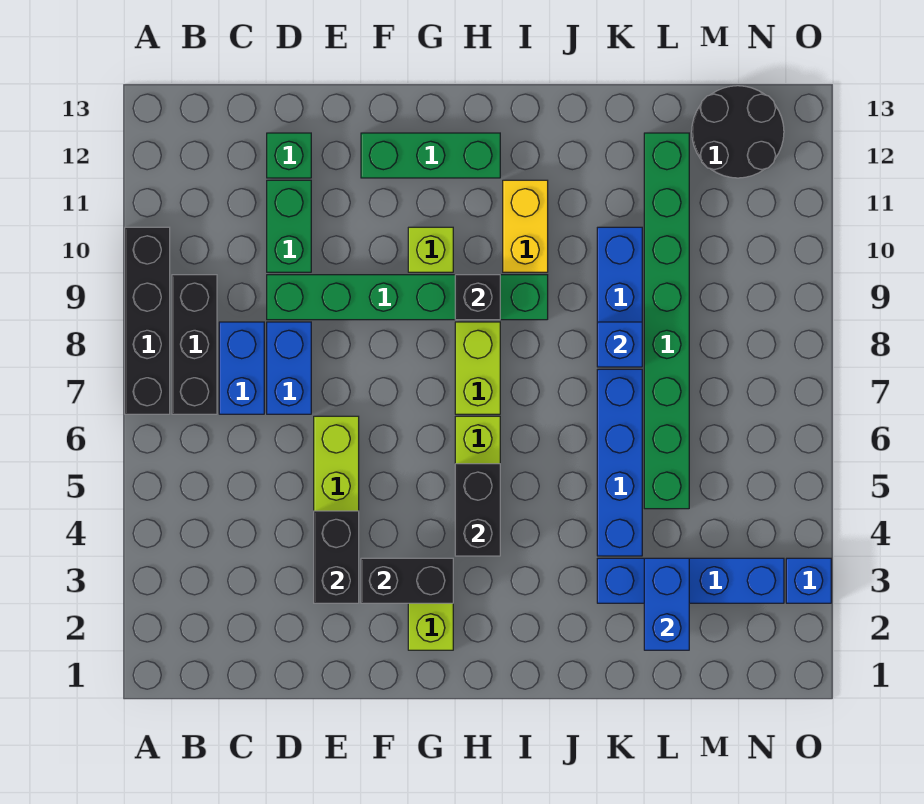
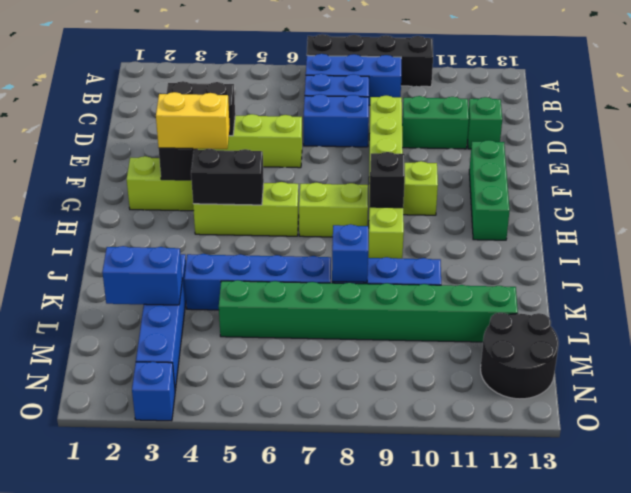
black 1x3 brick [172,275,217,414] -> blue 1x3 brick [306,54,401,105]
green 1x6 brick [267,275,548,320] -> lime 1x6 brick [369,95,404,259]
yellow 1x2 brick [503,180,548,272] -> yellow 1x2 brick moved to [156,92,230,149]

